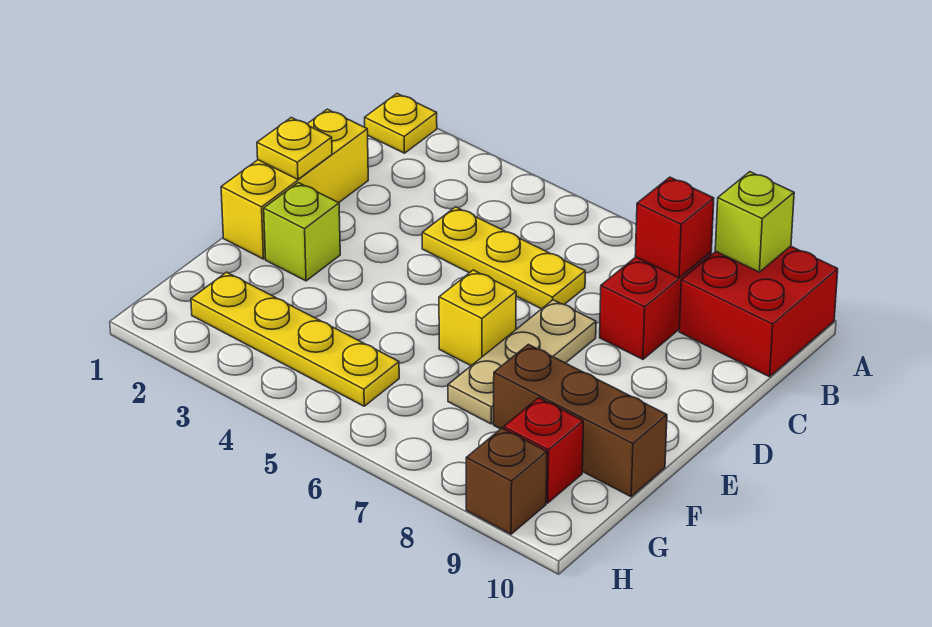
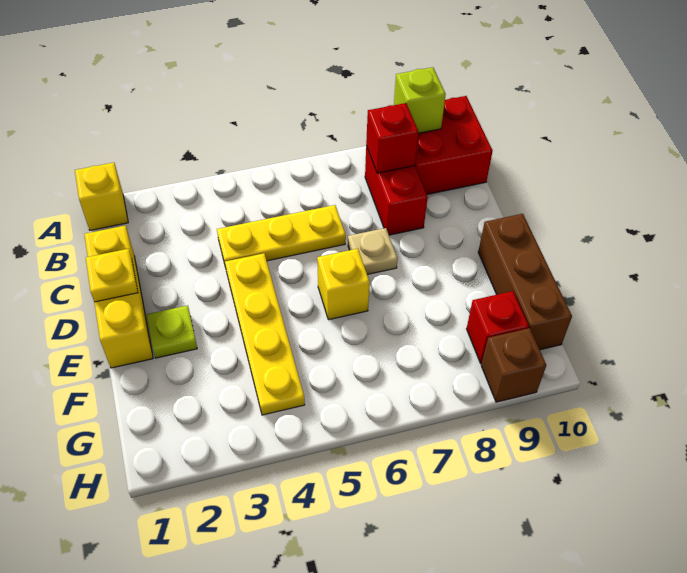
yellow 1x1 plate [365,94,437,153] -> yellow 1x1 brick [75,163,128,230]
tan 1x3 plate [448,300,596,424] -> tan 1x1 plate [348,228,398,275]
lime 1x1 brick [264,183,340,281] -> lime 1x1 plate [147,305,197,358]
brown 1x3 brick [494,344,667,497] -> brown 1x3 brick turned to [478,214,572,350]
yellow 1x4 plate [191,272,399,406] -> yellow 1x4 plate turned to [225,253,305,415]

